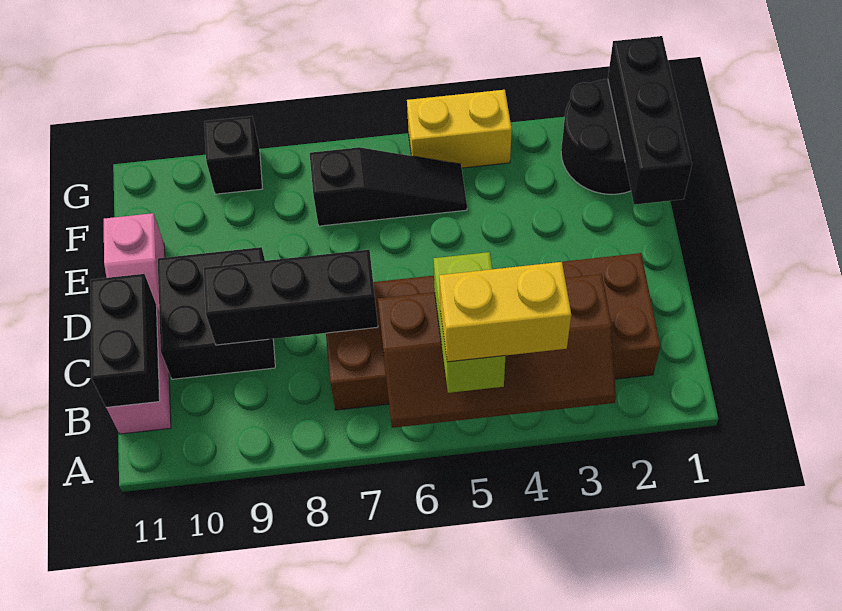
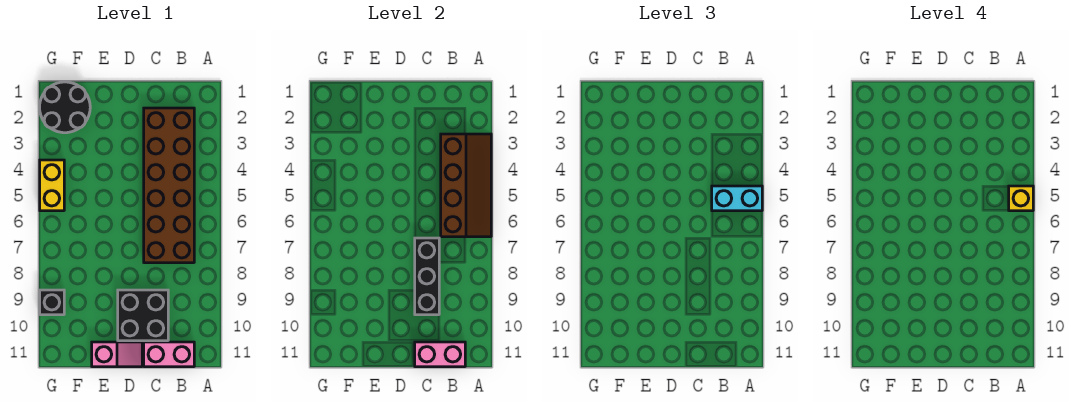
yellow 1x2 brick [439,262,571,362] -> yellow 1x1 brick [1009,186,1033,211]
lime 1x2 brick [433,252,506,393] -> cyan 1x2 brick [712,186,762,211]
black 1x2 brick [91,274,160,407] -> pink 1x2 brick [415,342,465,367]
black 1x3 brick [608,36,692,205] -> none
black 1x3 slope [310,147,467,226] -> none

